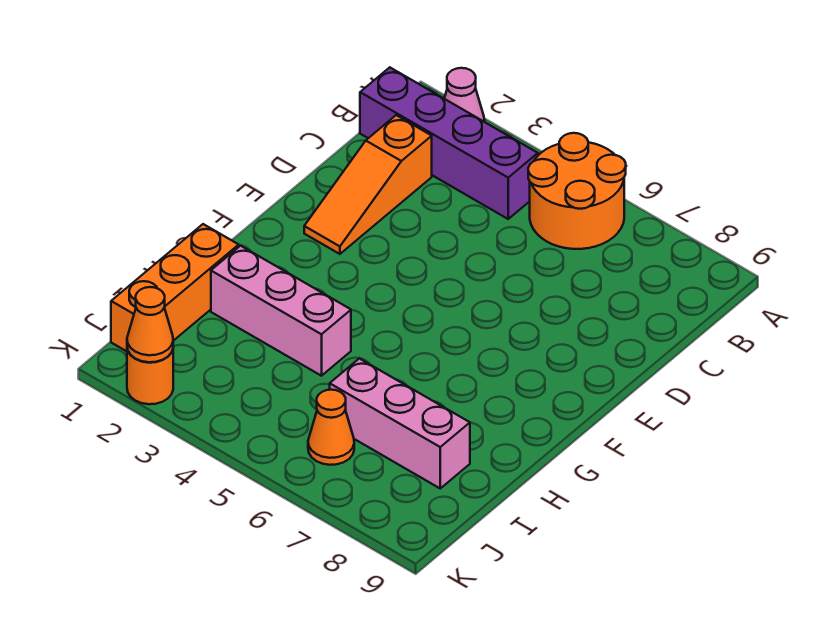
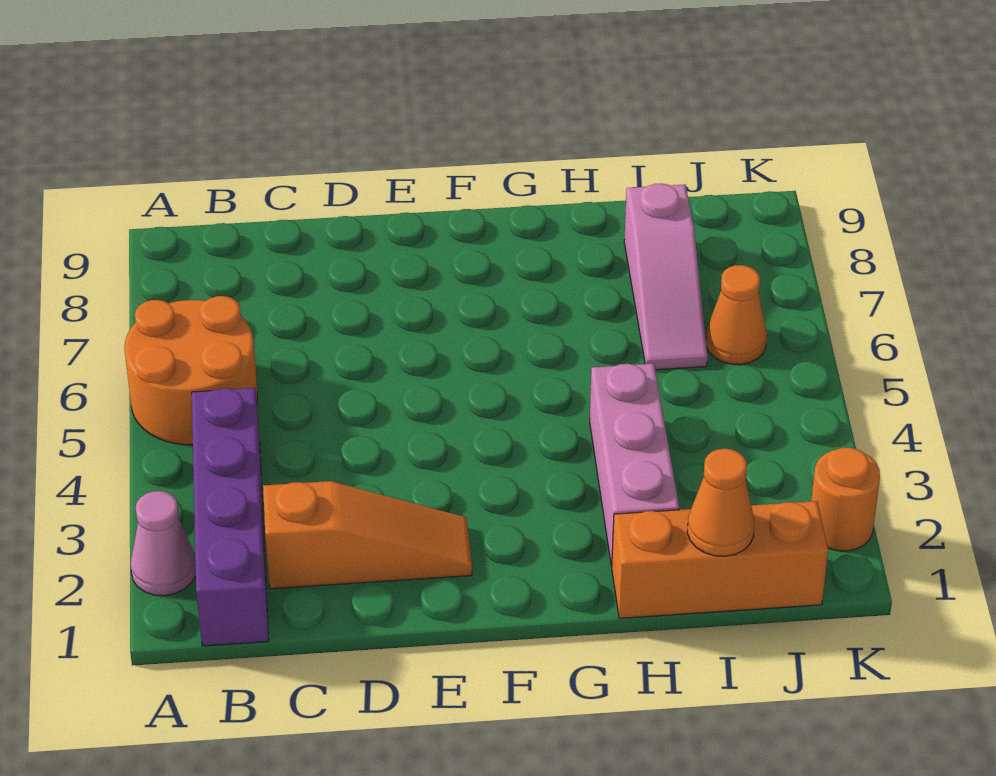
pink 1x3 brick [330,359,470,488] -> pink 1x3 slope [624,184,708,370]
orange 1x1 cone [127,287,173,362] -> orange 1x1 cone moved to [687,449,754,556]

